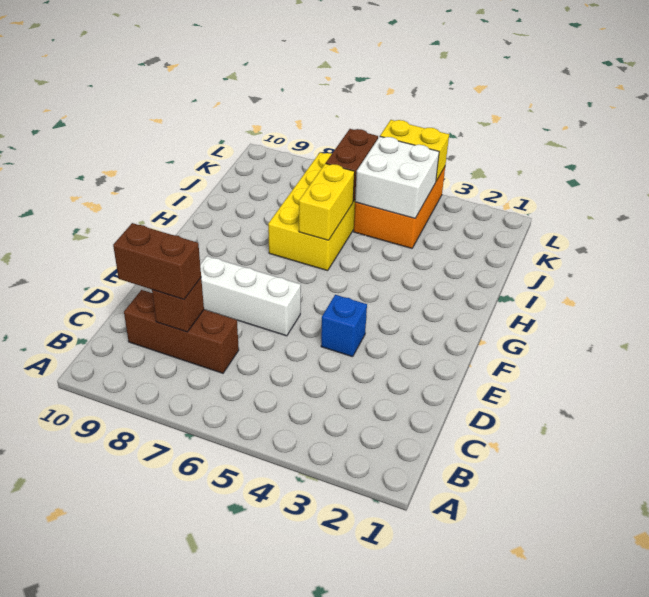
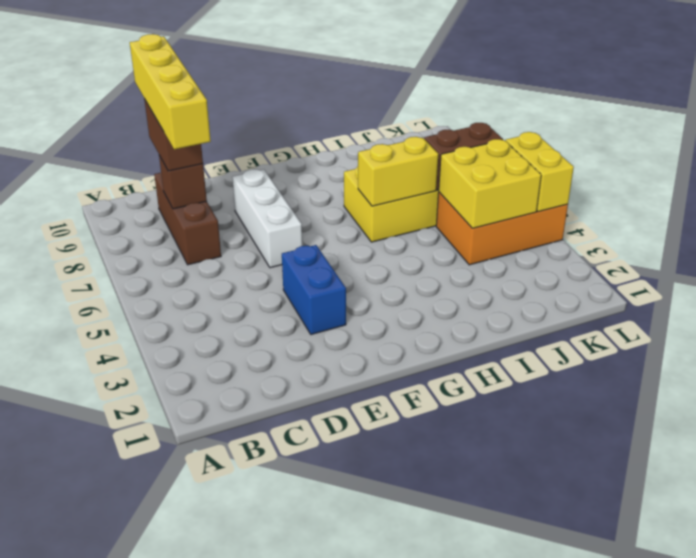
none -> yellow 1x4 brick [130,34,211,149]
blue 1x1 brick [321,295,367,357] -> blue 1x2 brick [282,245,346,335]
white 2x2 brick [355,137,439,218] -> yellow 2x2 brick [438,139,541,228]

